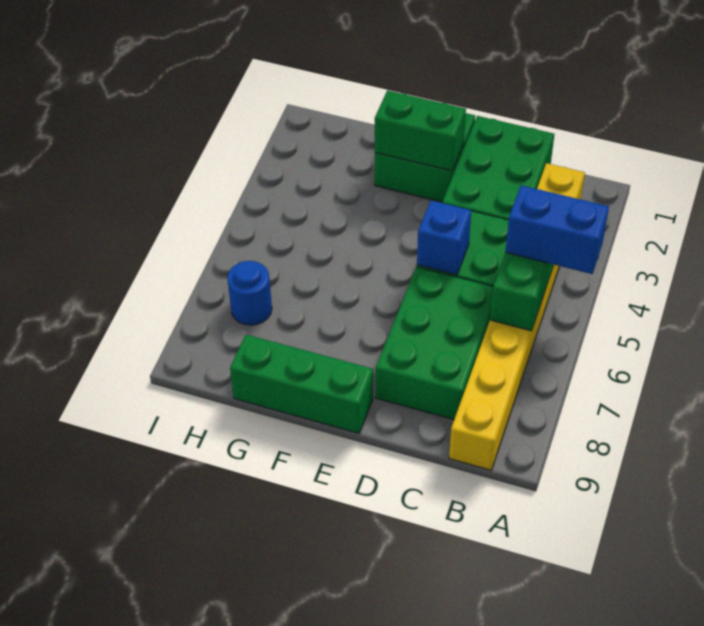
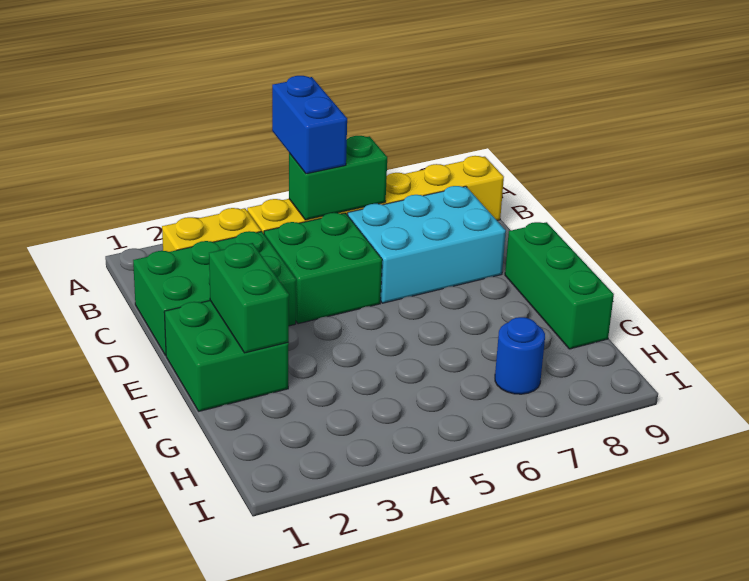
green 2x3 brick [376,267,493,420] -> cyan 2x3 brick [348,186,506,303]
blue 1x1 brick [417,200,471,275] -> none

